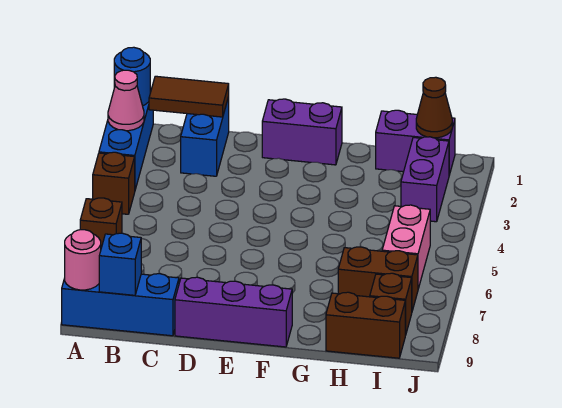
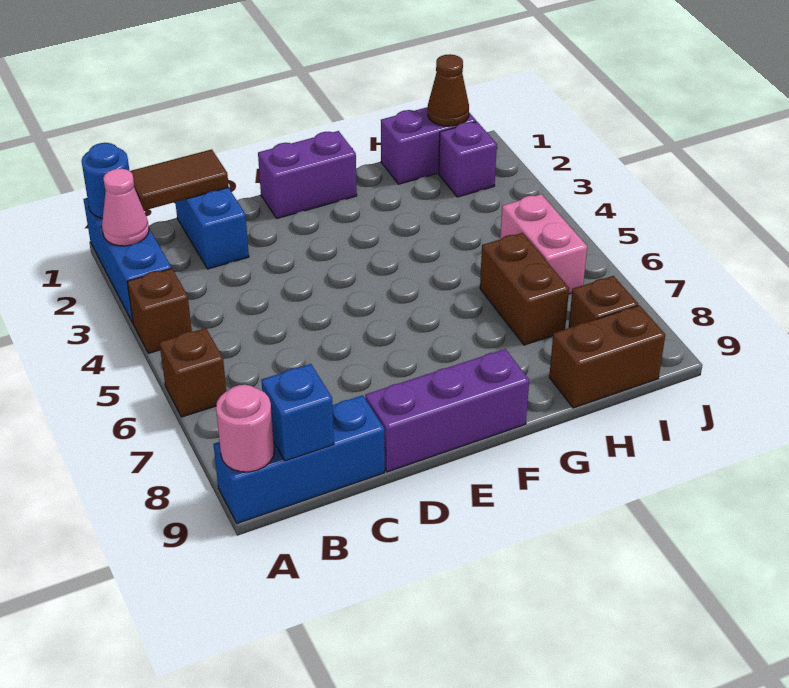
brown 1x2 brick [338,247,418,311] -> brown 1x2 brick turned to [480,233,569,345]
purple 1x2 brick [401,137,449,222] -> purple 1x1 brick [439,122,497,197]

